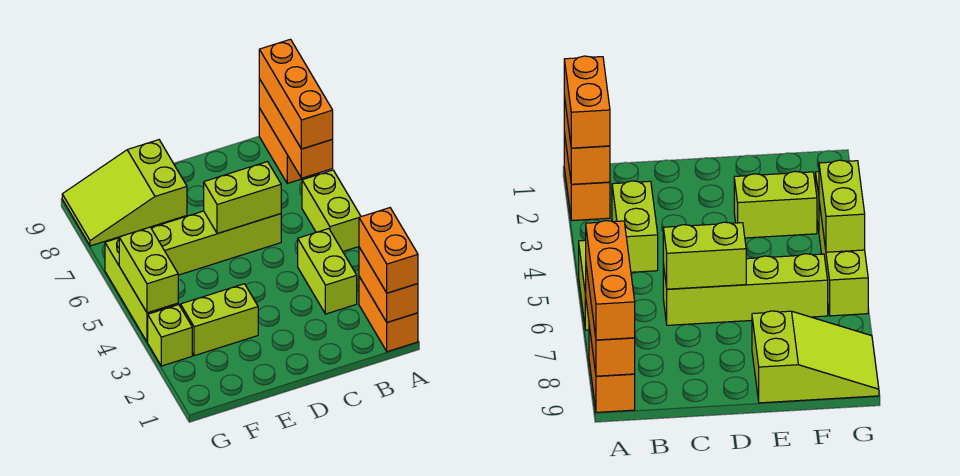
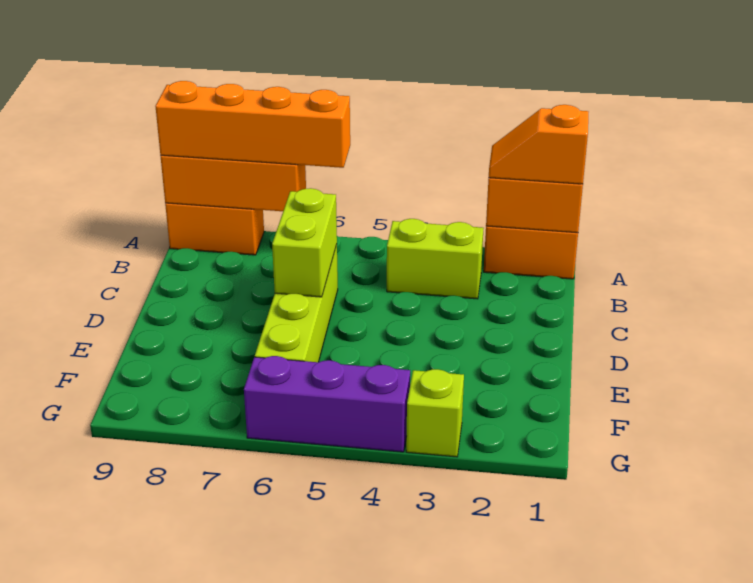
orange 1x2 brick [359,208,418,293] -> orange 1x2 slope [489,105,588,184]
lime 1x2 brick [302,170,361,251] -> none
orange 1x3 brick [259,39,333,149] -> orange 1x4 brick [155,81,350,168]
lime 1x2 brick [181,284,258,356] -> none
lime 2x3 slope [62,140,187,246] -> none
lime 1x3 brick [105,238,178,342] -> purple 1x3 brick [244,356,410,452]
lime 1x2 brick [119,227,178,313] -> none

